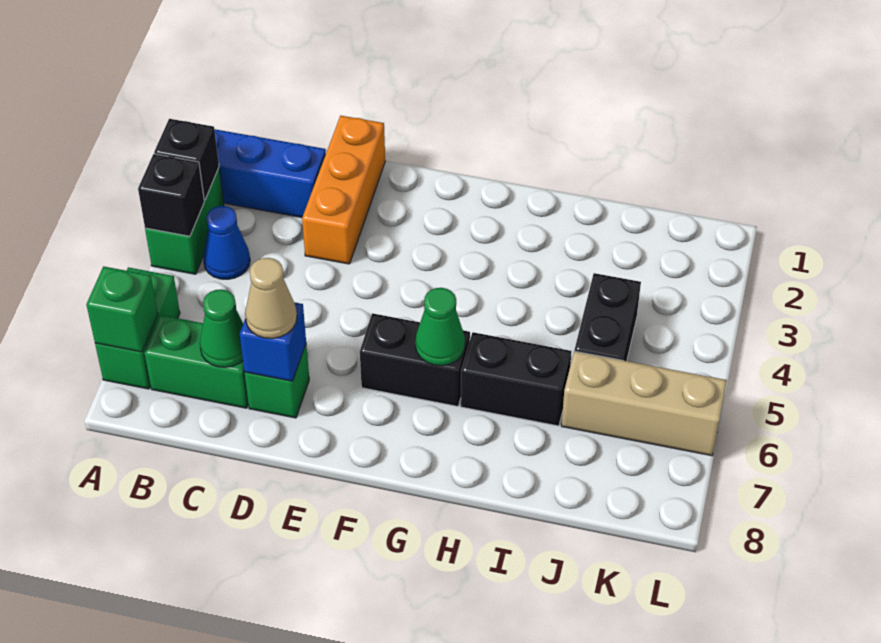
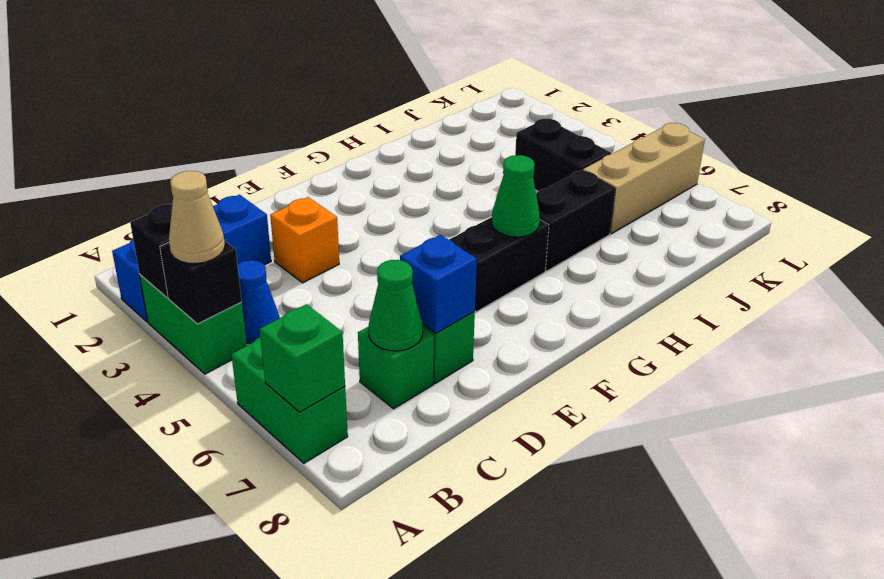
green 1x2 brick [145,315,248,408] -> green 1x1 brick [358,326,434,409]
orange 1x3 brick [302,116,385,264] -> orange 1x1 brick [270,197,339,283]
tan 1x1 cone [245,258,297,338] -> tan 1x1 cone moved to [169,171,225,263]

